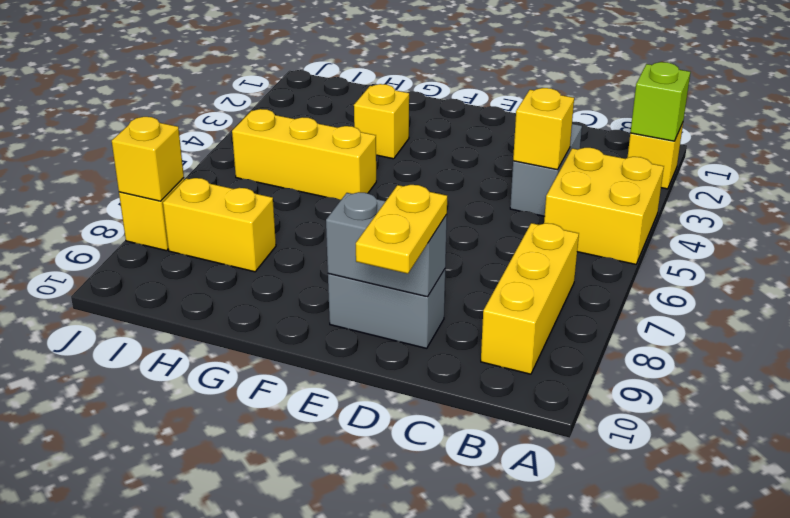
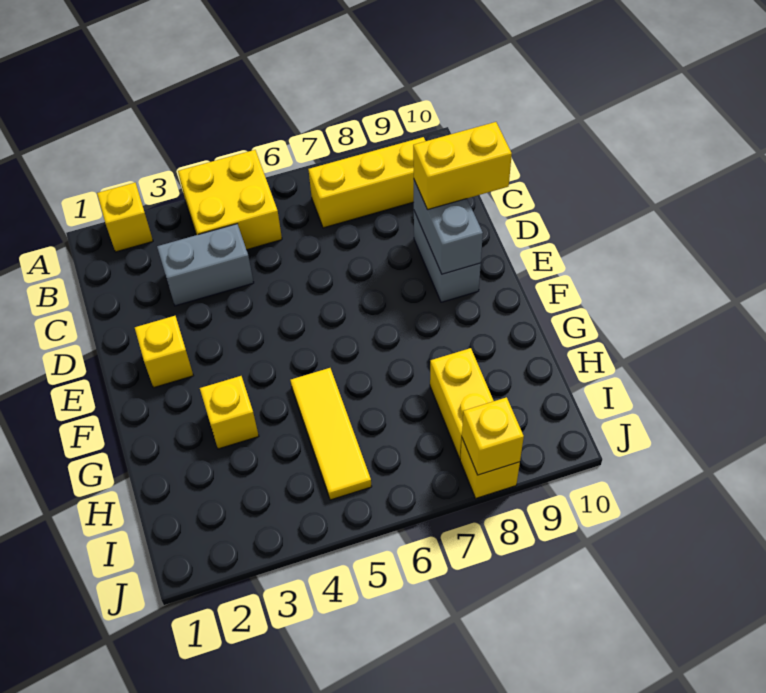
lime 1x1 brick [630,62,690,141] -> none
yellow 1x1 brick [513,88,574,170] -> yellow 1x1 brick moved to [135,316,193,388]
yellow 1x2 plate [356,185,447,274] -> yellow 1x2 brick [413,122,512,210]
yellow 1x3 brick [232,109,376,200] -> yellow 1x3 tile [290,368,372,500]

